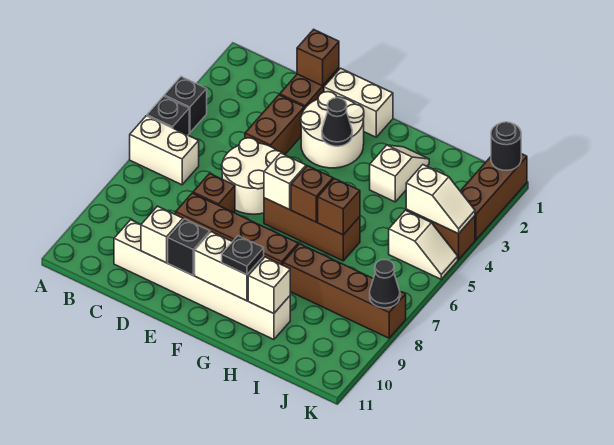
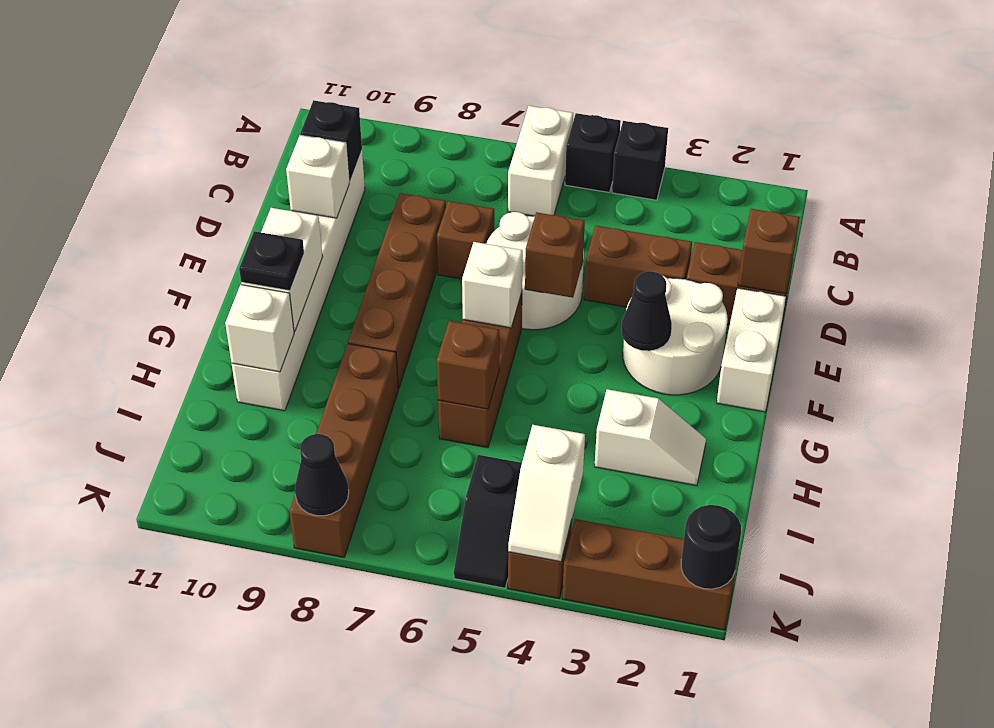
black 1x1 brick [168,219,210,275] -> black 1x1 brick moved to [300,100,362,182]
brown 1x1 brick [291,166,333,222] -> brown 1x1 brick moved to [525,212,585,298]
white 1x2 slope [389,210,458,279] -> black 1x2 slope [454,455,522,588]

